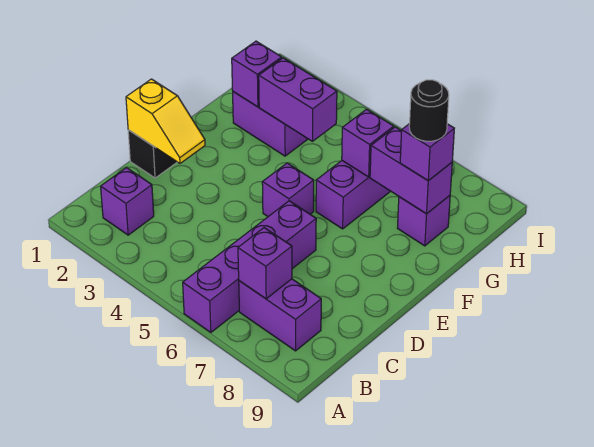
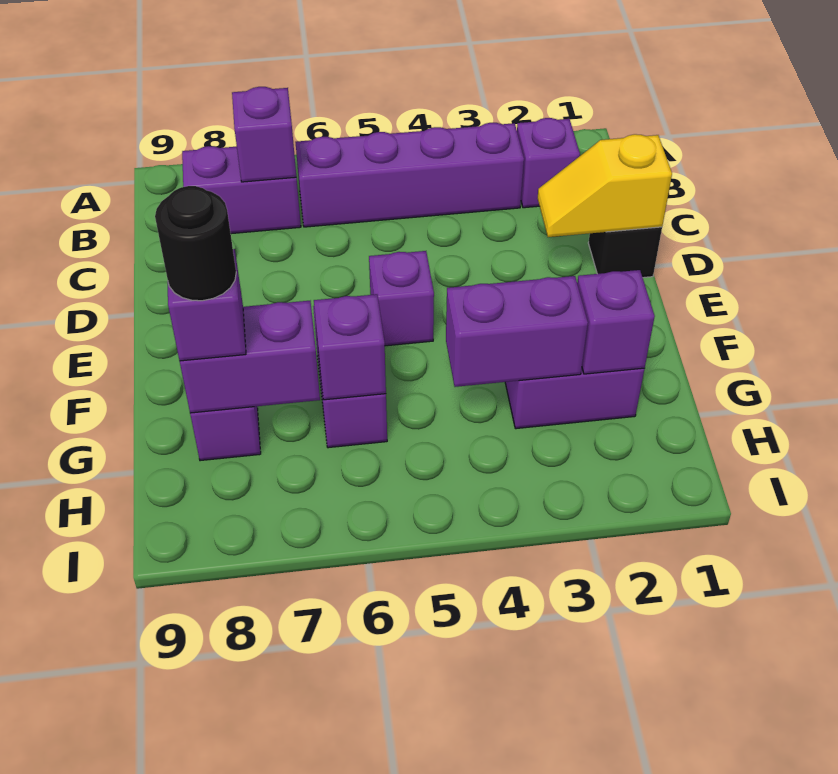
purple 1x4 brick [183,201,316,332] -> purple 1x4 brick turned to [295,123,524,227]

